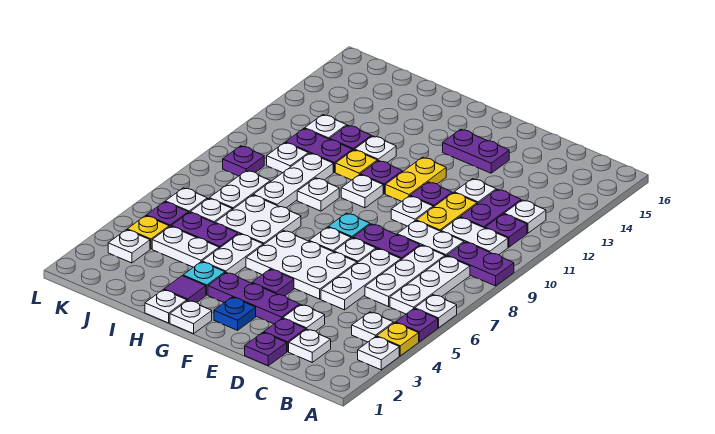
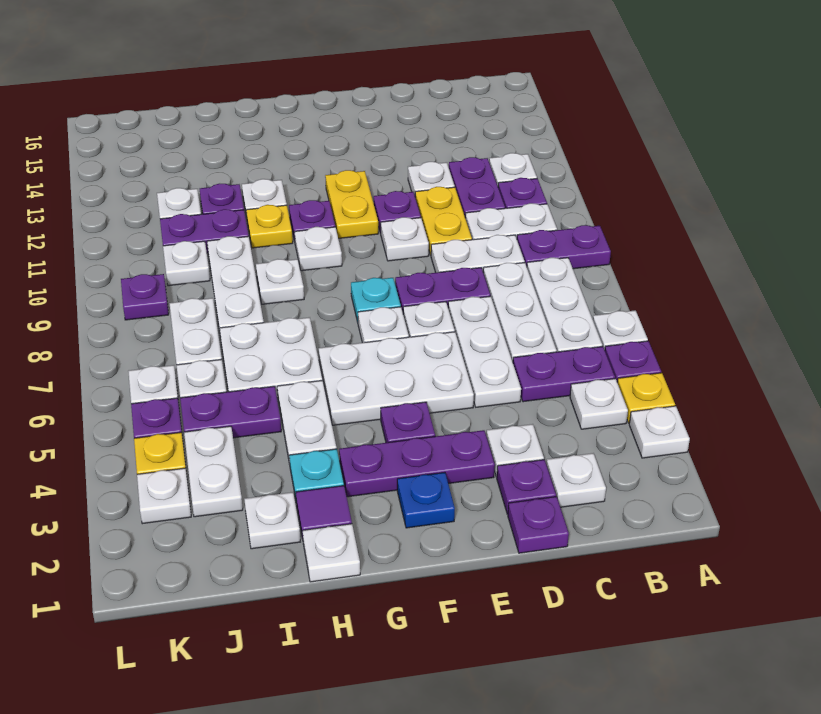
purple 1x2 plate [443,129,509,173] -> purple 1x2 plate moved to [513,346,615,402]
white 1x1 plate [170,301,212,334] -> white 1x1 plate moved to [244,492,300,549]
white 1x2 plate [152,226,219,267] -> white 1x2 plate turned to [184,426,243,517]

